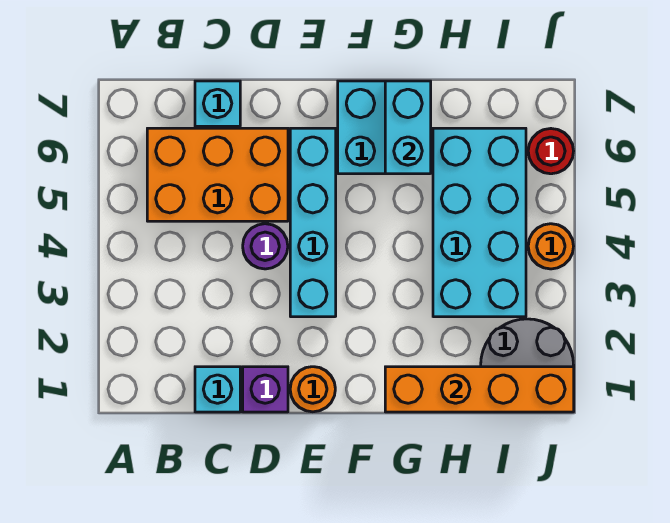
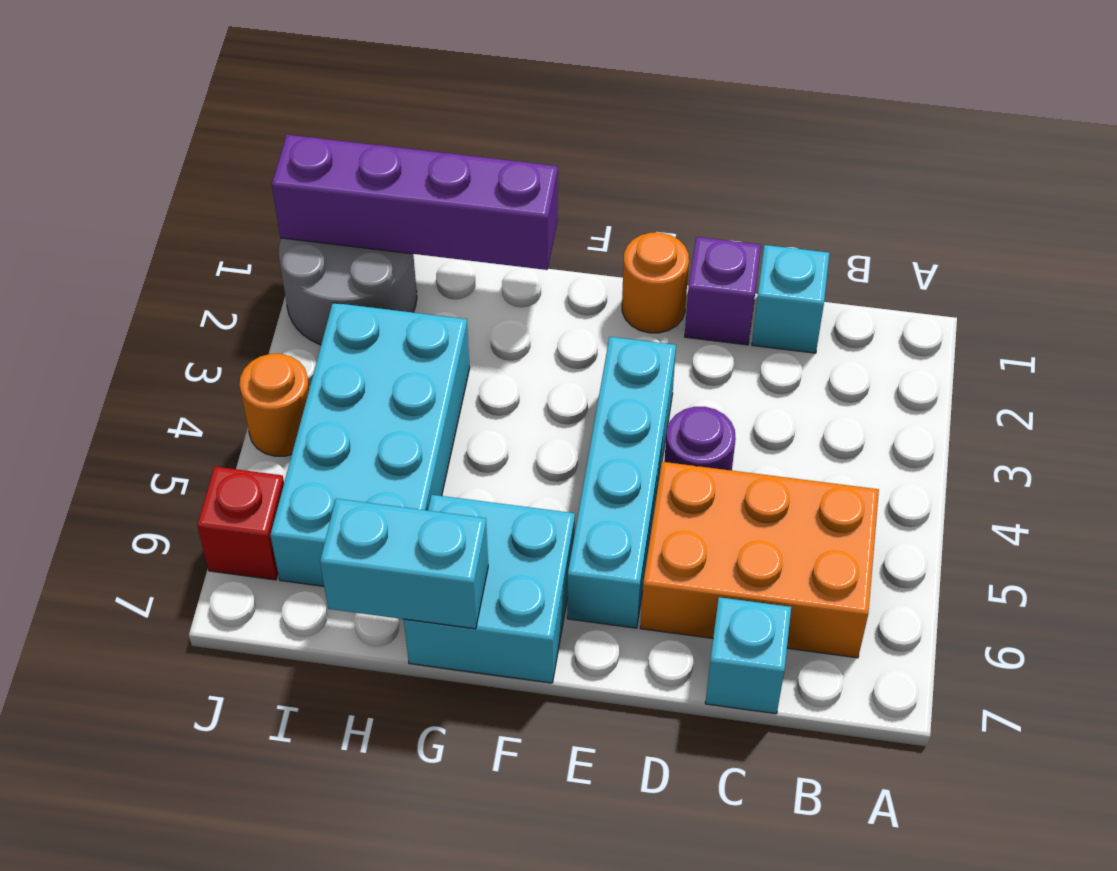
orange 1x4 brick [385,367,574,412] -> purple 1x4 brick [272,135,558,270]
cyan 1x2 brick [385,81,431,174] -> cyan 1x2 brick turned to [320,499,488,629]
red 1x1 round brick [528,129,574,174] -> red 1x1 brick [197,467,284,580]

